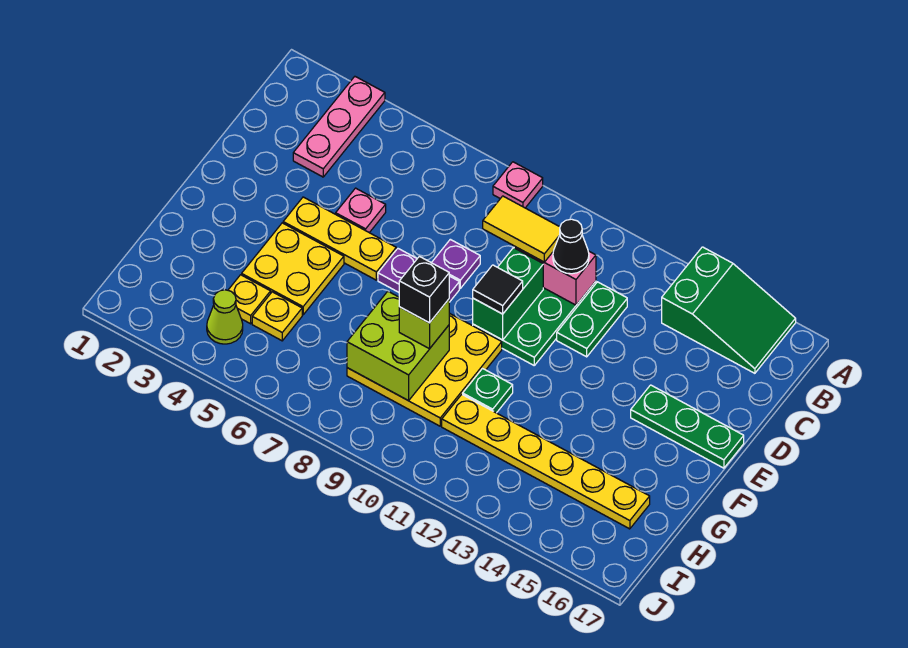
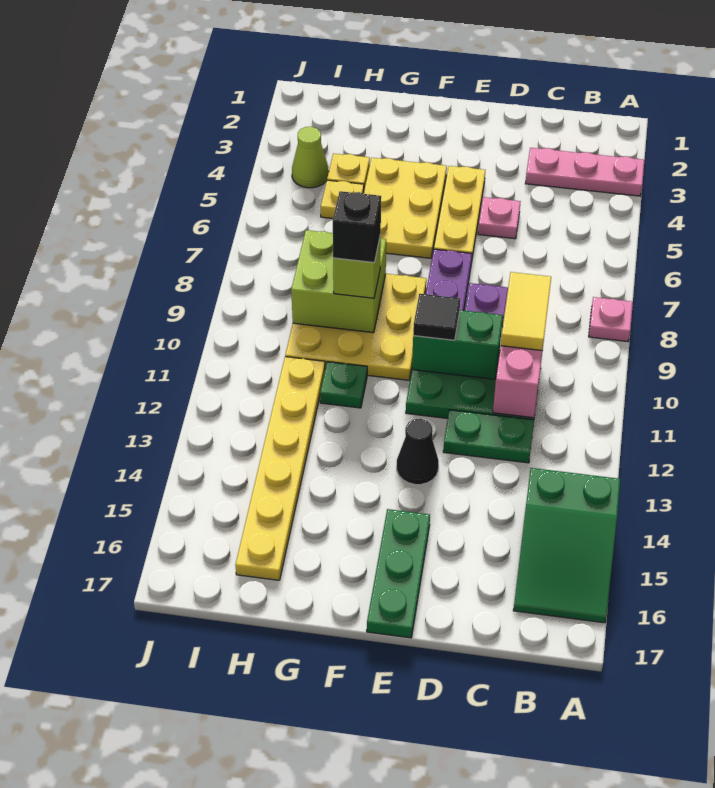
black 1x1 cone [553,219,589,274] -> black 1x1 cone moved to [397,419,439,485]
yellow 2x2 plate [242,223,344,315] -> yellow 2x3 plate [364,158,447,258]

